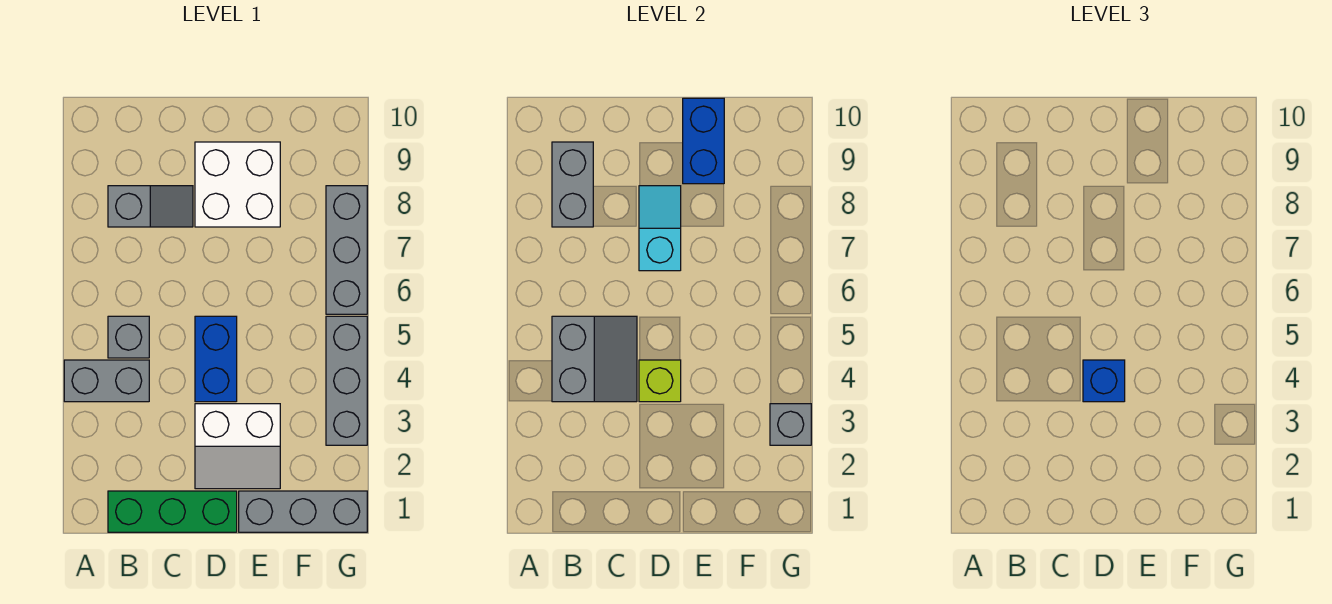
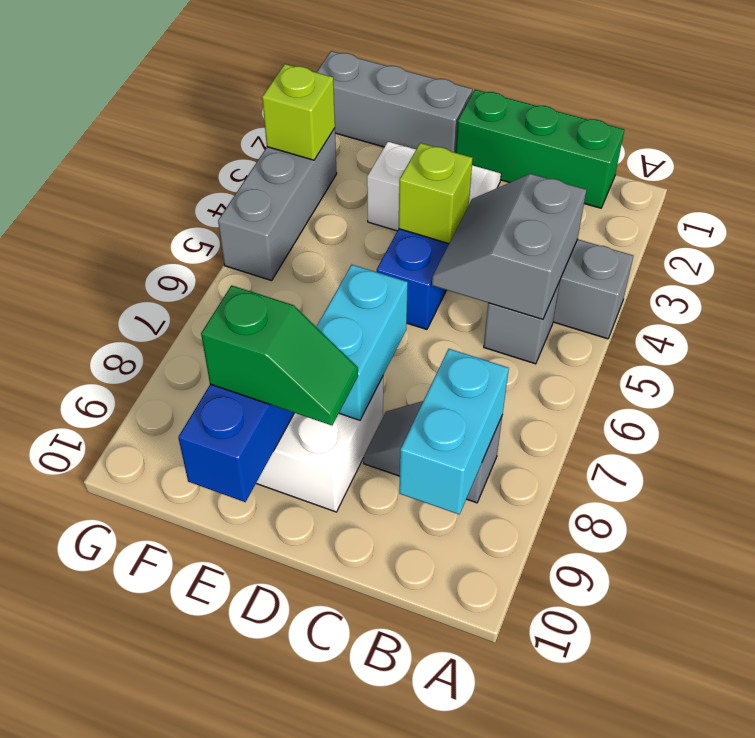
grey 1x2 brick [552,142,593,227] -> cyan 1x2 brick [399,349,509,514]
blue 1x1 brick [1083,360,1125,402] -> none
cyan 1x2 slope [639,186,681,271] -> cyan 1x2 brick [317,265,408,420]
none -> green 1x2 slope [201,285,358,425]
grey 1x1 brick [770,404,811,445] -> lime 1x1 brick [262,64,335,160]
grey 1x3 brick [326,186,367,314] -> none

